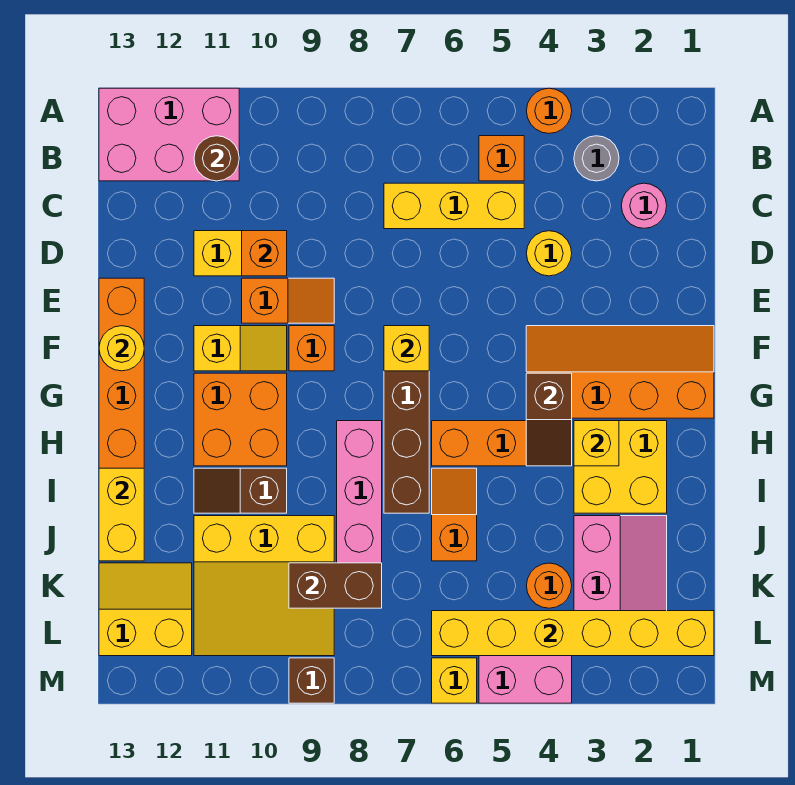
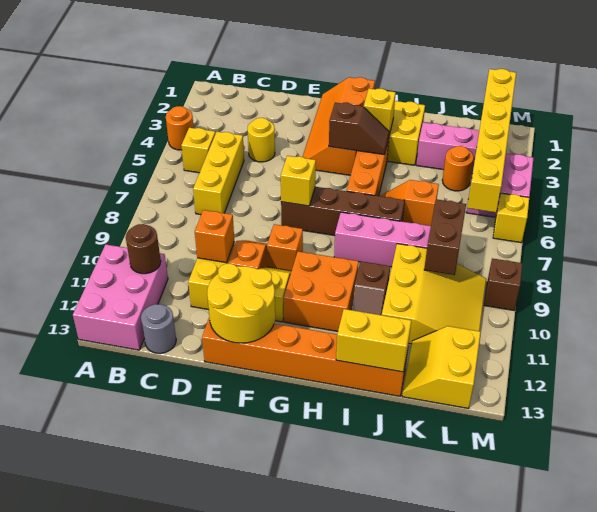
grey 1x1 round brick [574,136,619,181] -> grey 1x1 round brick moved to [141,304,176,353]
orange 1x1 brick [479,136,524,181] -> yellow 1x1 brick [181,128,215,173]
pink 1x1 round brick [621,183,667,228] -> none
yellow 1x1 round brick [99,326,144,371] -> yellow 2x2 round brick [207,263,275,343]

